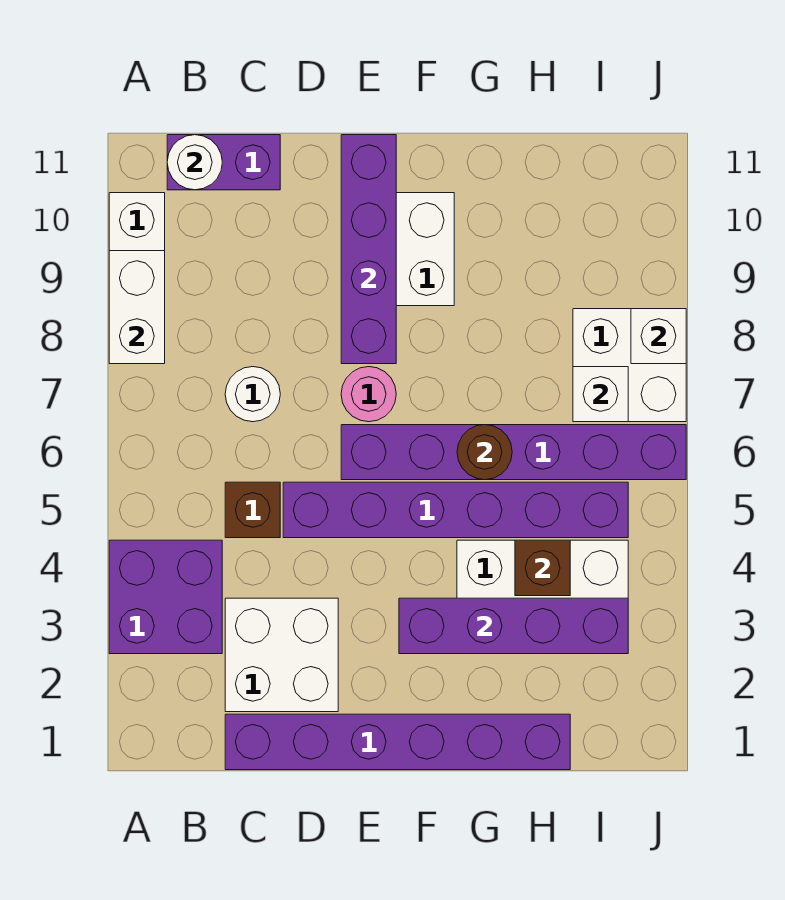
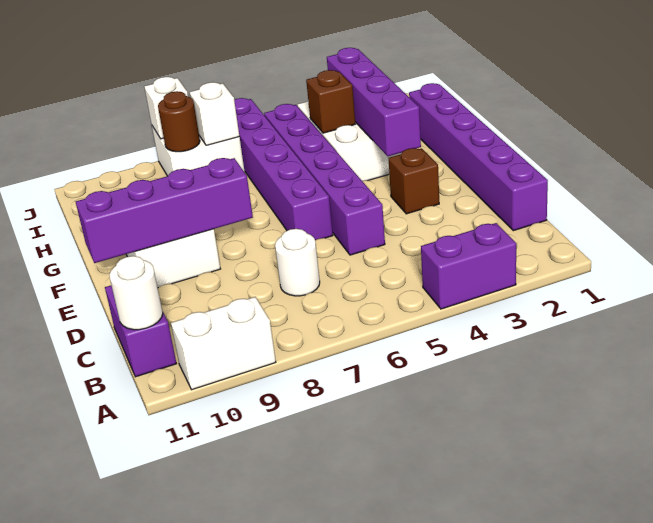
purple 2x2 brick [109,540,222,654] -> purple 1x2 brick [421,223,516,309]
white 1x2 brick [109,251,165,364] -> none
white 2x2 brick [225,598,338,712] -> none
brown 1x1 brick [225,482,280,538] -> brown 1x1 brick moved to [388,148,439,214]
pink 1x1 round brick [341,367,396,422] -> none
brown 1x1 round brick [457,425,512,480] -> brown 1x1 round brick moved to [158,91,200,152]

